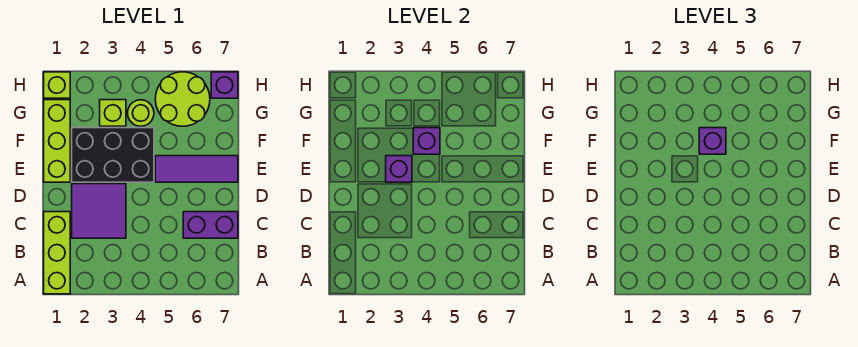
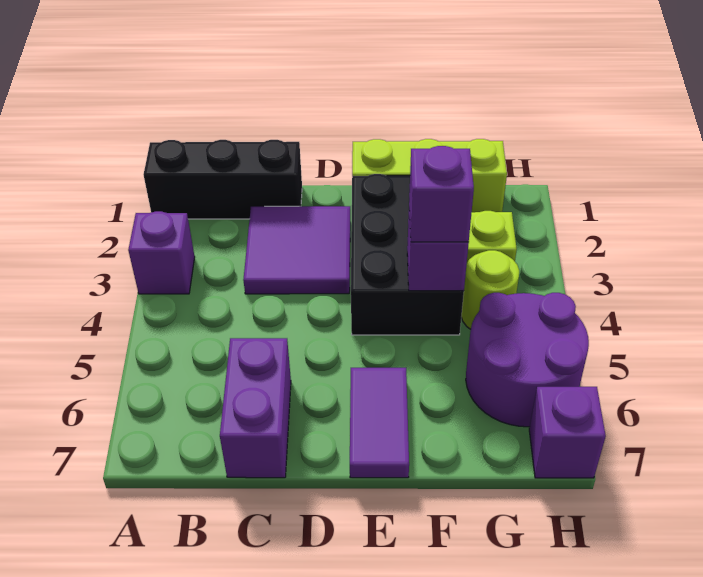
lime 1x3 brick [44,212,70,294] -> black 1x3 brick [144,140,302,219]
purple 1x1 brick [386,156,412,182] -> purple 1x1 brick moved to [128,211,195,294]
purple 1x3 tile [155,156,238,182] -> purple 1x2 tile [350,368,409,478]
lime 2x2 round brick [155,72,210,126] -> purple 2x2 round brick [466,293,589,427]
lime 1x1 brick [44,72,70,98] -> none

